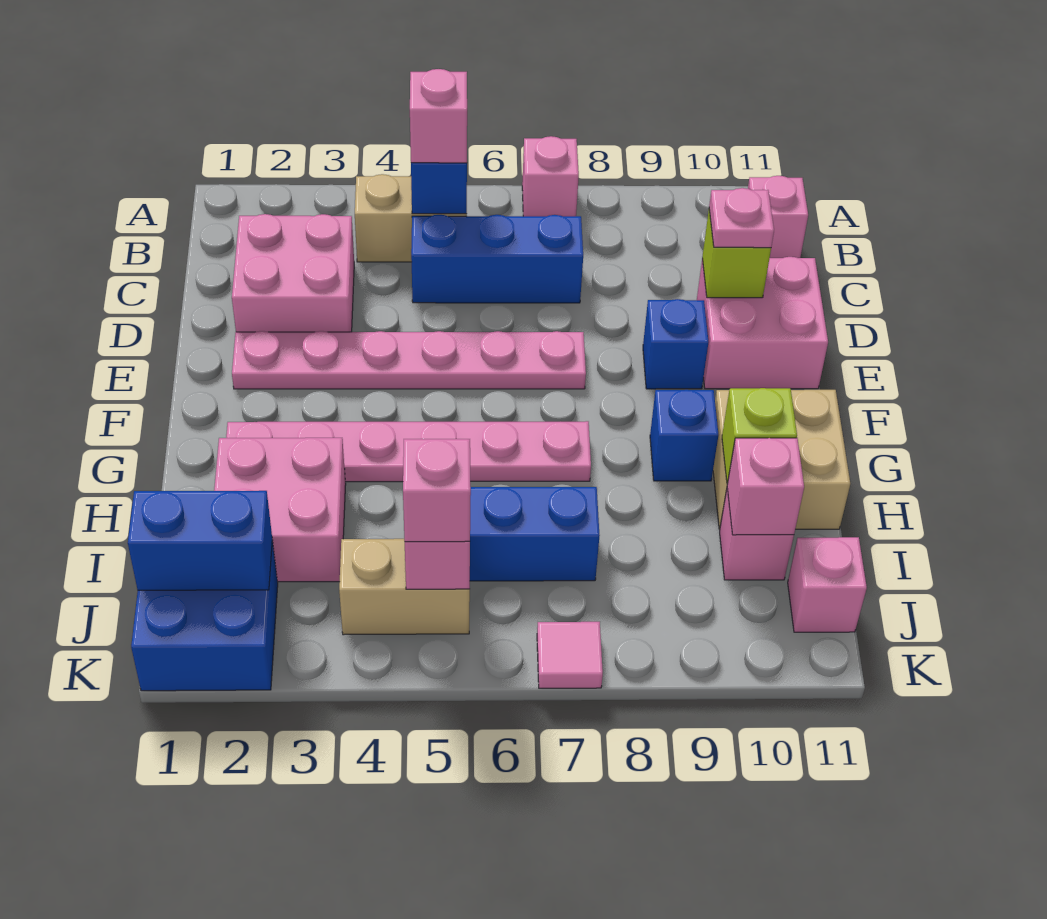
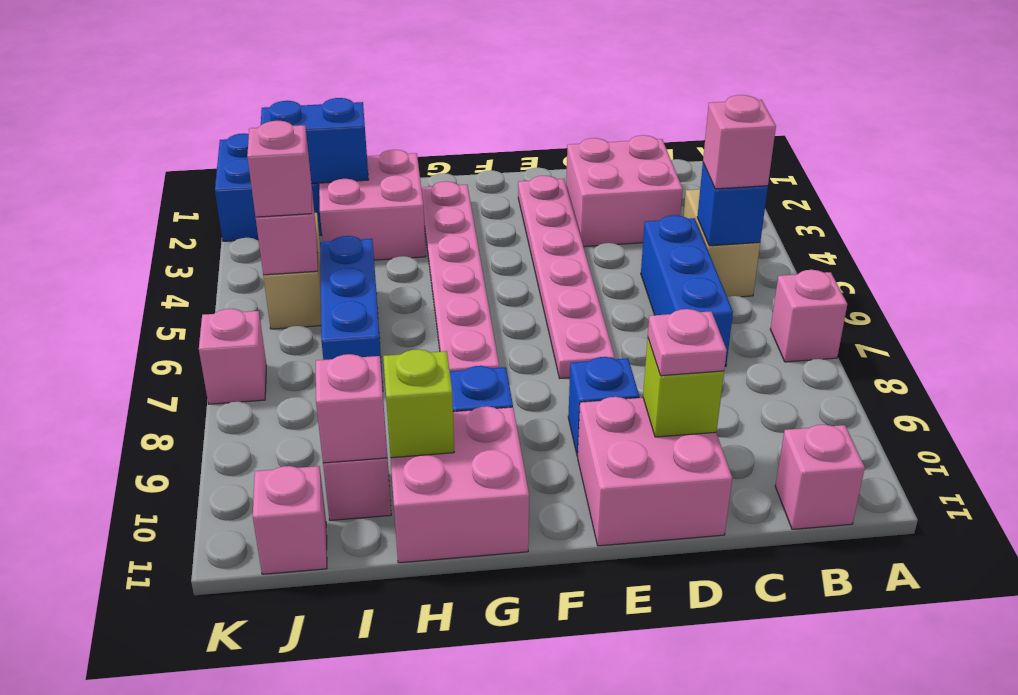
tan 2x2 brick [713,390,850,529] -> pink 2x2 brick [391,406,529,563]
blue 1x2 brick [128,491,272,590] -> blue 1x2 brick turned to [261,98,369,184]
pink 1x1 tile [537,622,603,688] -> pink 1x1 brick [199,309,267,404]

